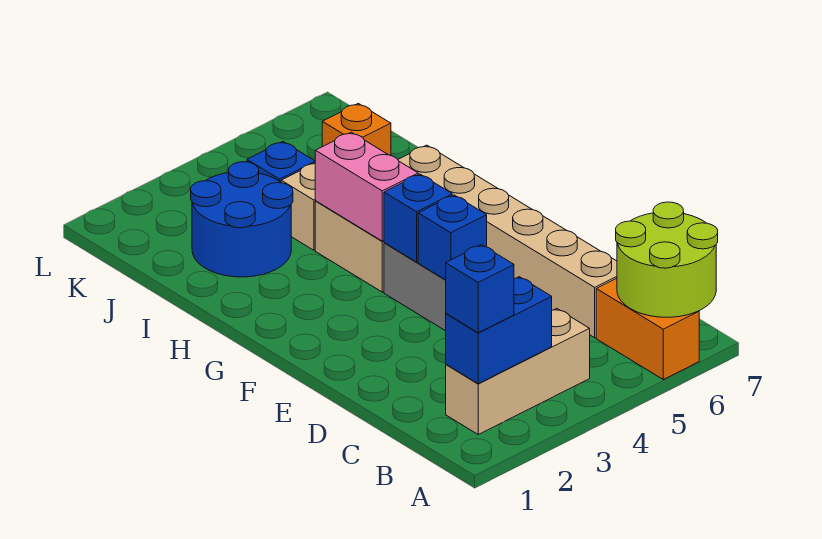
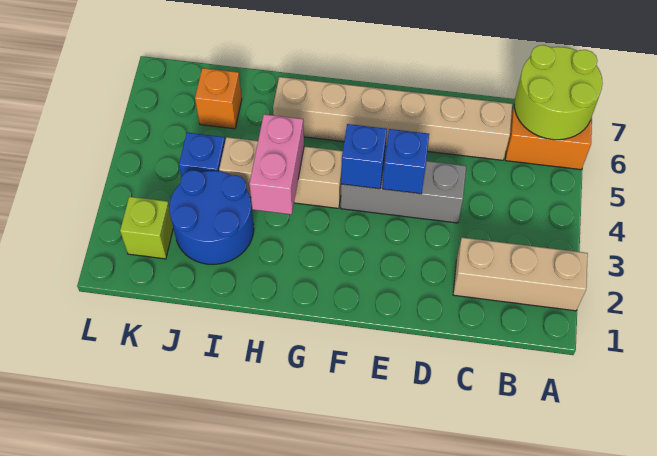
tan 1x3 brick [446,309,590,434] -> tan 1x3 brick turned to [453,238,588,311]
blue 1x2 brick [446,277,552,384] -> none
blue 1x1 brick [446,245,514,333] -> none
pink 1x2 brick [315,132,418,241] -> pink 1x2 brick turned to [249,114,304,215]
none -> lime 1x1 brick [120,197,173,259]

